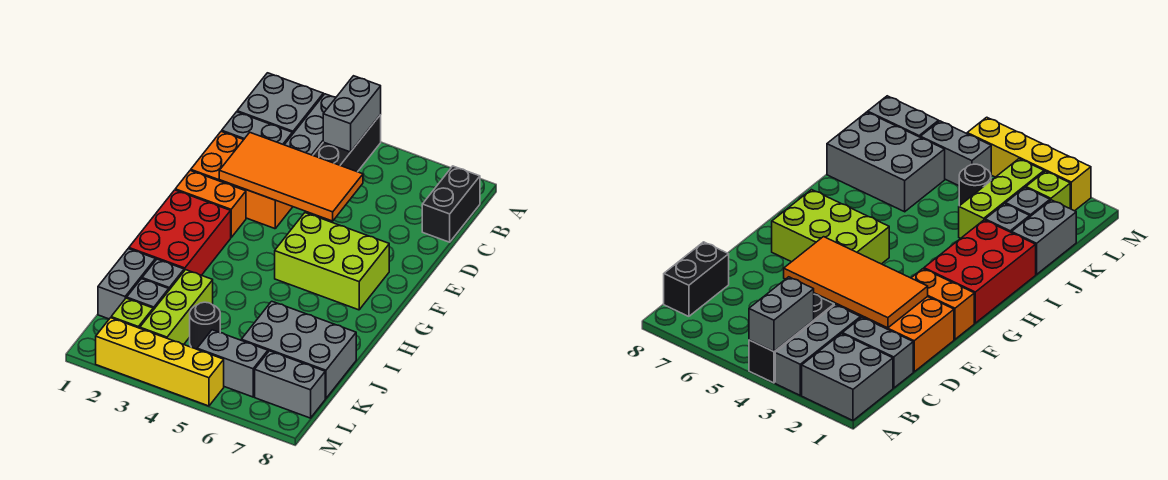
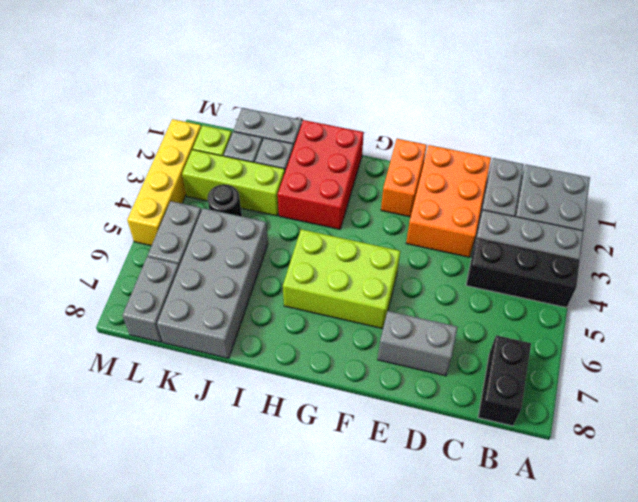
grey 1x2 brick [323,76,381,152] -> grey 1x2 brick moved to [378,311,458,376]
black 1x2 brick [422,166,480,242] -> black 1x2 brick turned to [478,335,531,426]
orange 2x4 tile [219,133,363,221] -> none
lime 2x3 brick [275,213,389,310] -> lime 2x3 brick turned to [283,229,400,329]
red 2x3 brick [129,190,231,275] -> red 2x3 brick turned to [278,120,364,229]
grey 2x3 brick [241,301,356,399] -> grey 2x4 brick [157,208,268,358]

